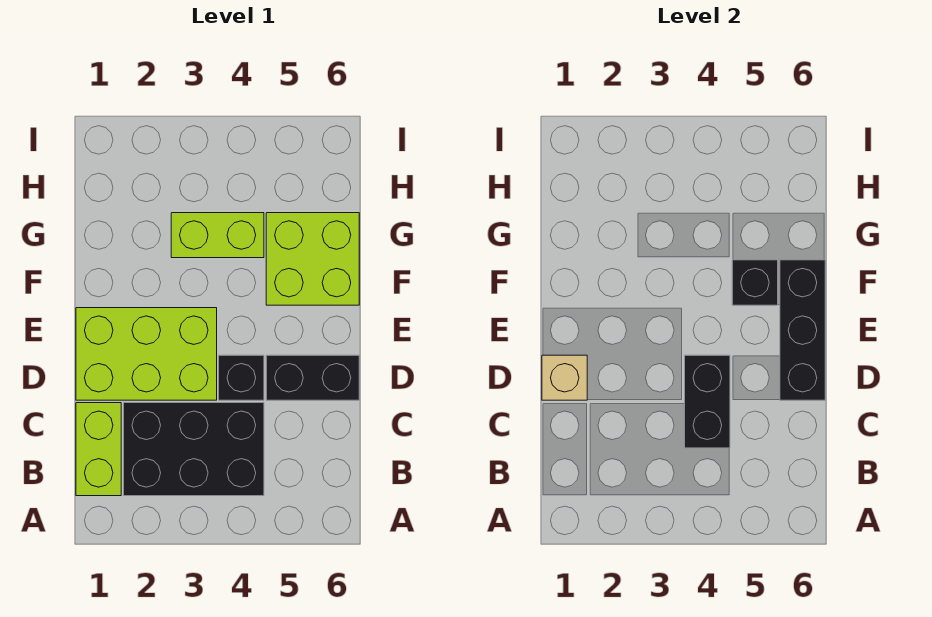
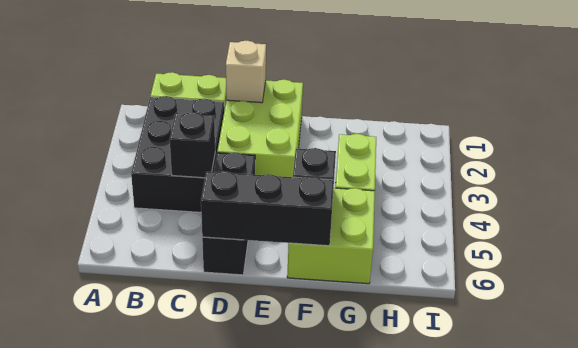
black 1x2 brick [685,355,730,448] -> black 1x1 brick [170,112,215,178]

